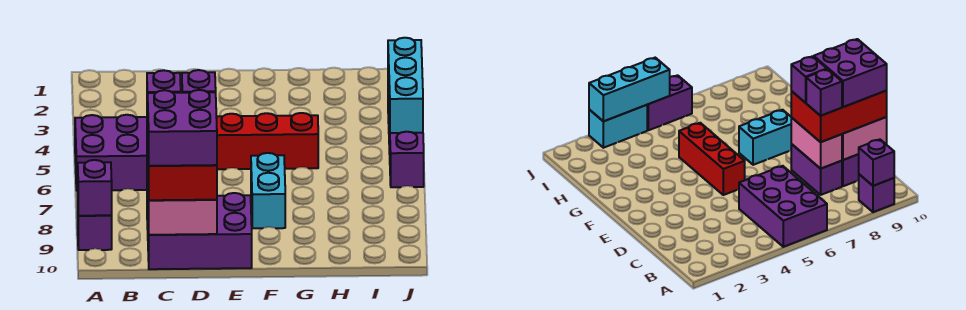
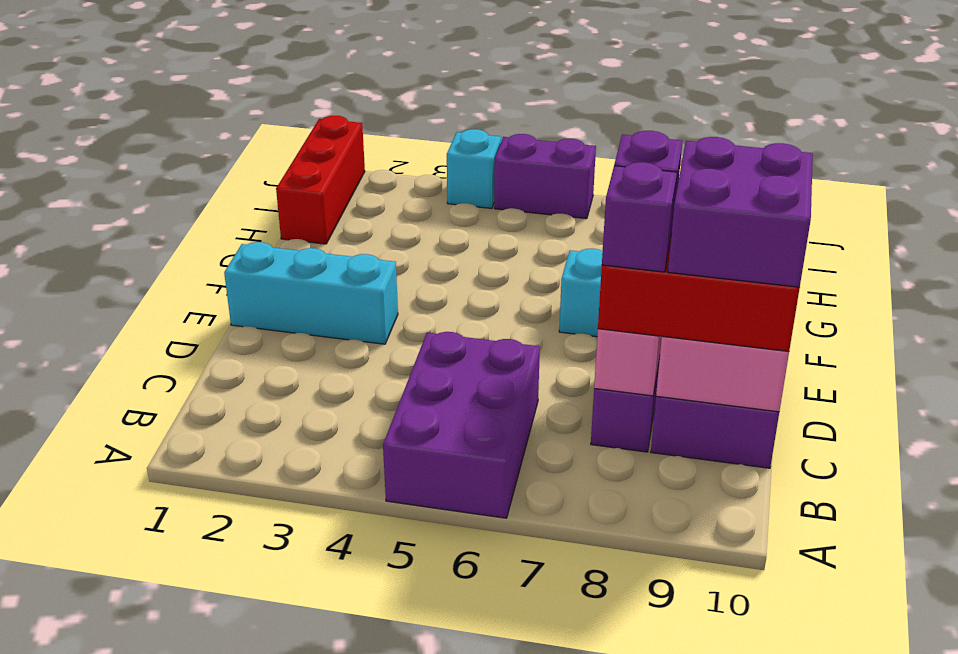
purple 1x1 brick [78,215,112,250] -> none
purple 1x1 brick [78,160,112,216] -> none
red 1x3 brick [216,113,318,169] -> red 1x3 brick moved to [276,116,365,244]
cyan 1x2 brick [589,105,647,148] -> cyan 1x1 brick [447,129,501,208]
cyan 1x3 brick [388,38,423,133] -> cyan 1x3 brick moved to [224,242,398,344]

